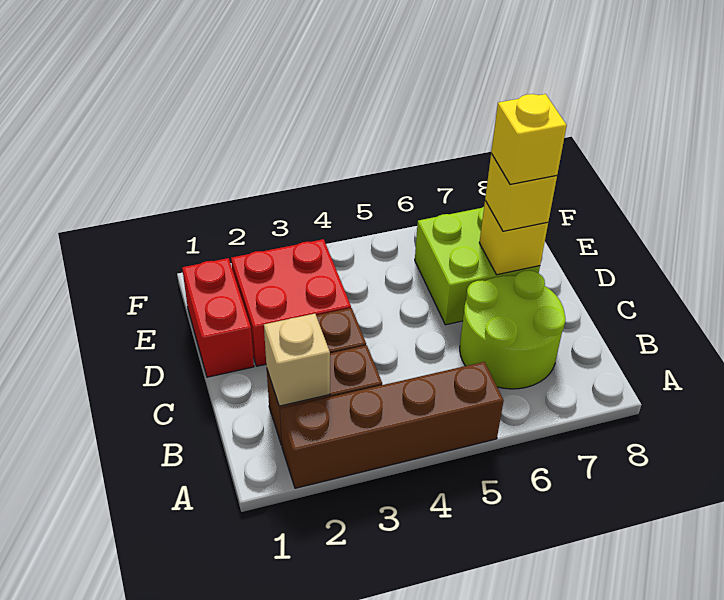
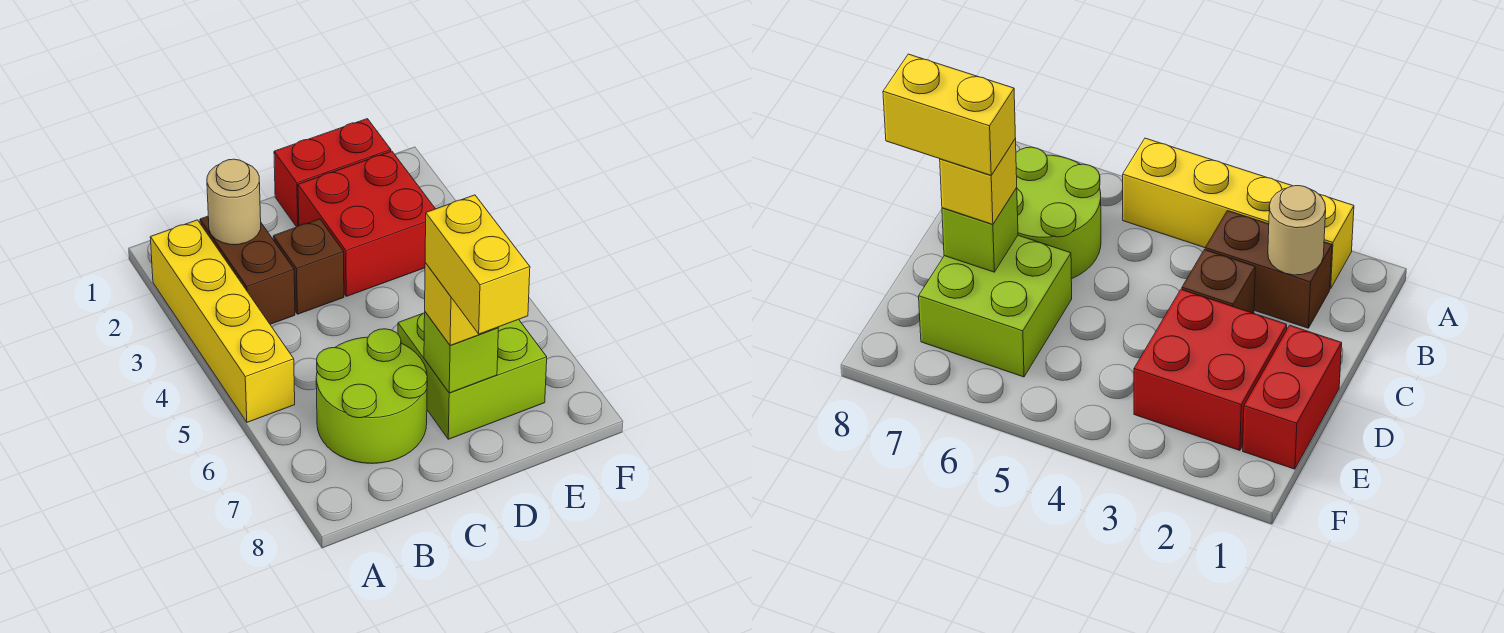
brown 1x4 brick [280,362,504,488] -> yellow 1x4 brick [150,220,295,422]
tan 1x1 brick [264,314,330,406] -> tan 1x1 round brick [207,159,261,245]
yellow 1x1 brick [479,201,548,275] -> lime 1x1 brick [424,312,498,393]
yellow 1x1 brick [491,94,567,184] -> yellow 1x2 brick [425,195,530,334]

